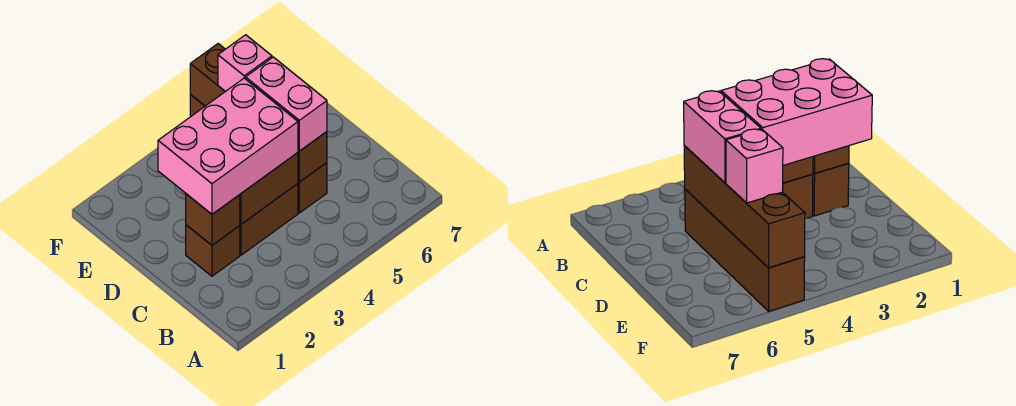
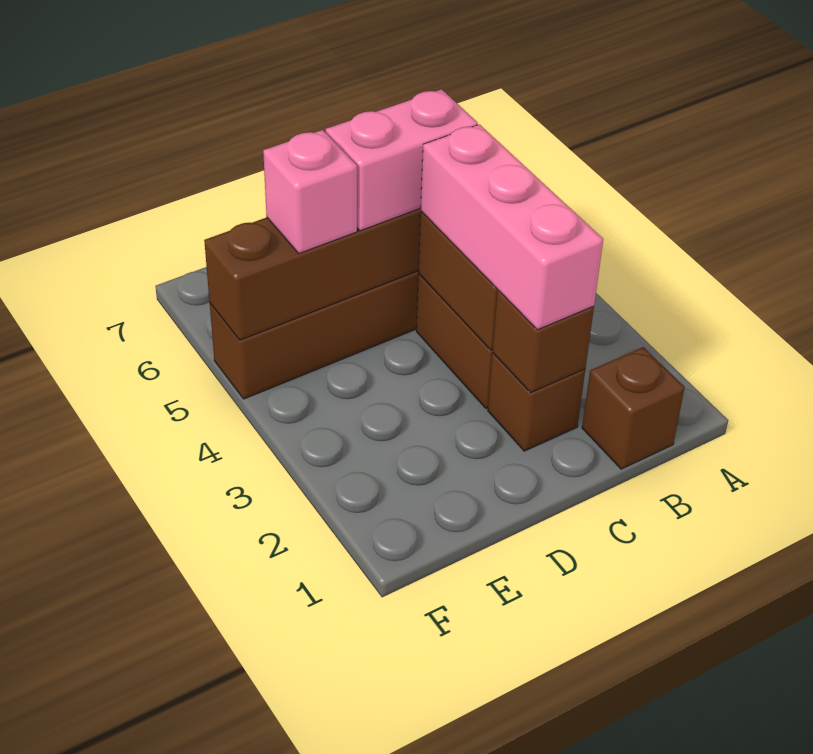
none -> brown 1x1 brick [582,347,685,469]
pink 2x3 brick [158,78,298,214] -> pink 1x3 brick [421,124,603,330]

